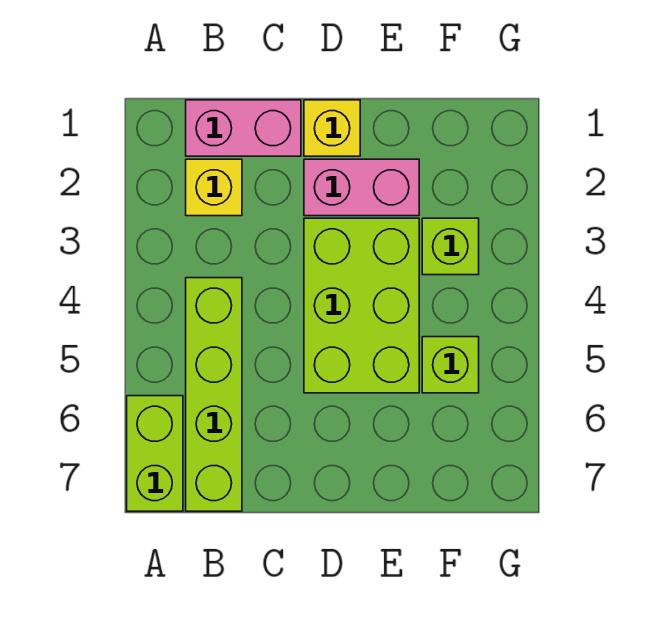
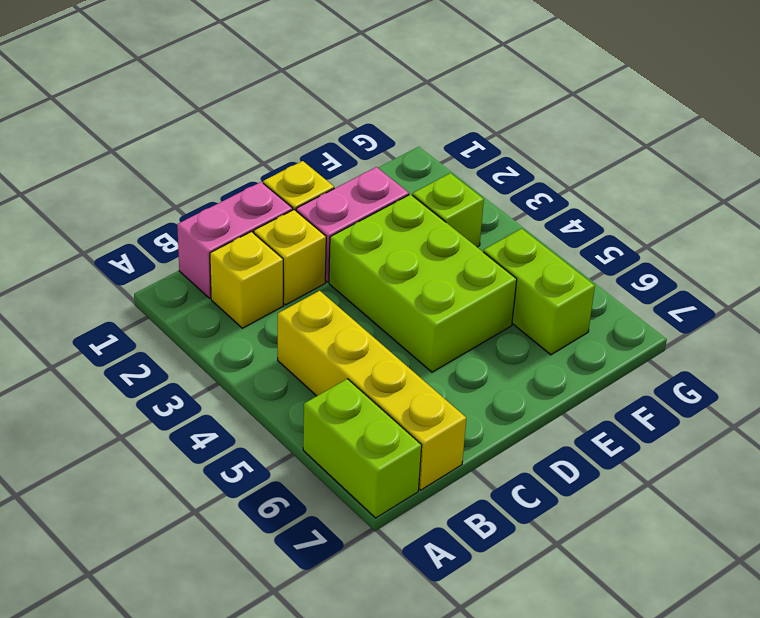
lime 1x4 brick [186,278,242,511] -> yellow 1x4 brick [278,291,466,490]
none -> yellow 1x1 brick [254,210,326,305]
lime 1x1 brick [422,337,479,393] -> lime 1x2 brick [483,229,595,355]

